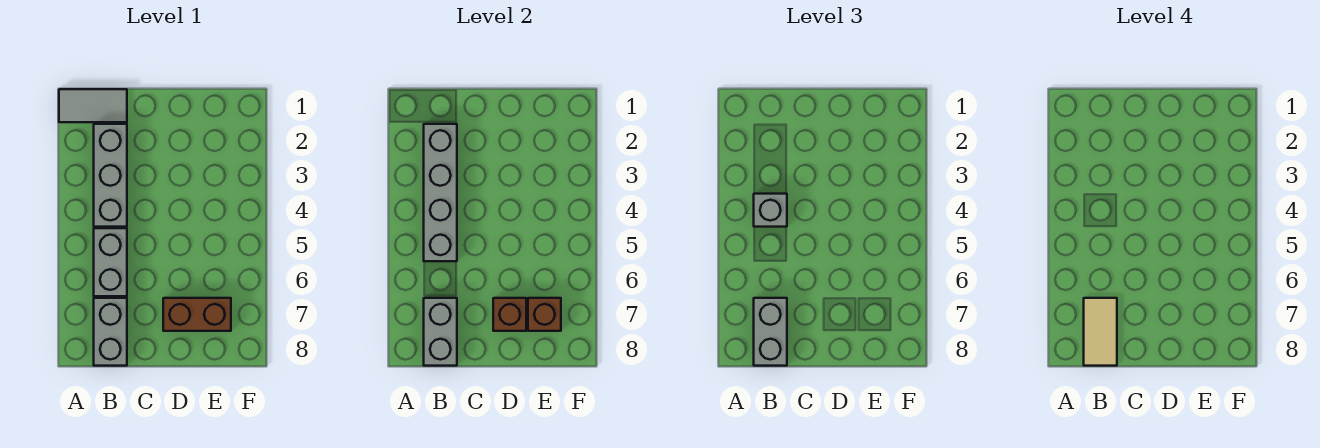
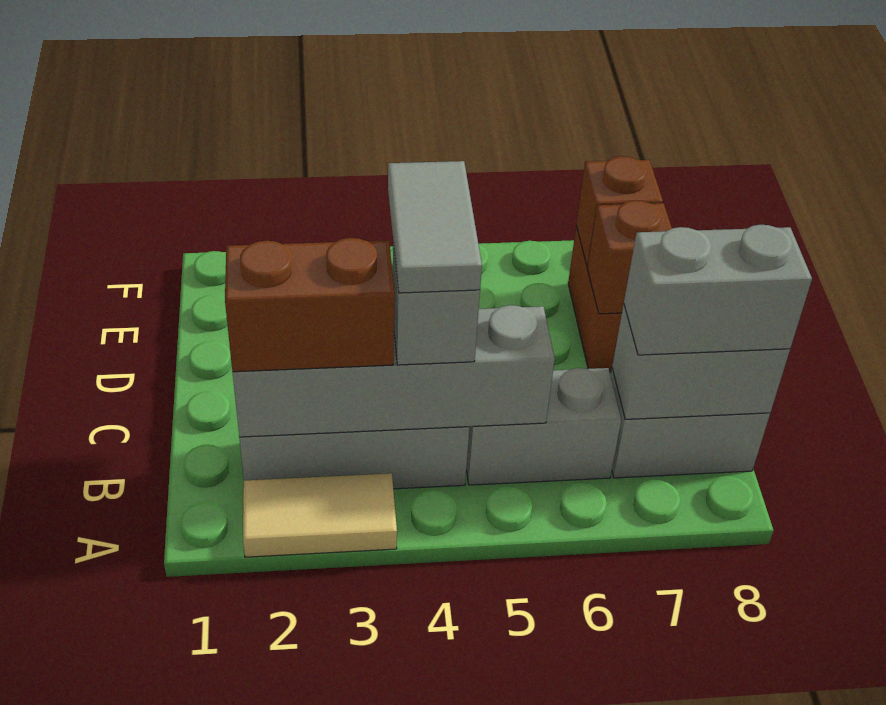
grey 1x2 tile [59,89,127,122] -> grey 1x2 tile moved to [388,161,482,293]
none -> brown 1x2 brick [225,238,395,372]
tan 1x2 tile [1084,298,1117,366] -> tan 1x2 tile moved to [243,473,397,557]

